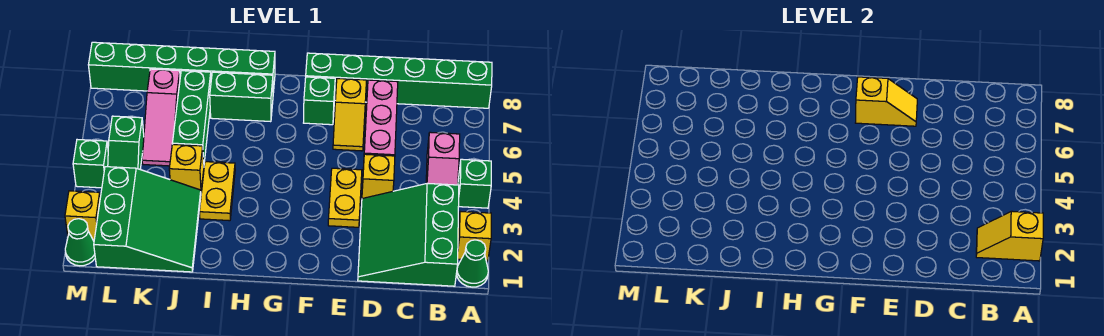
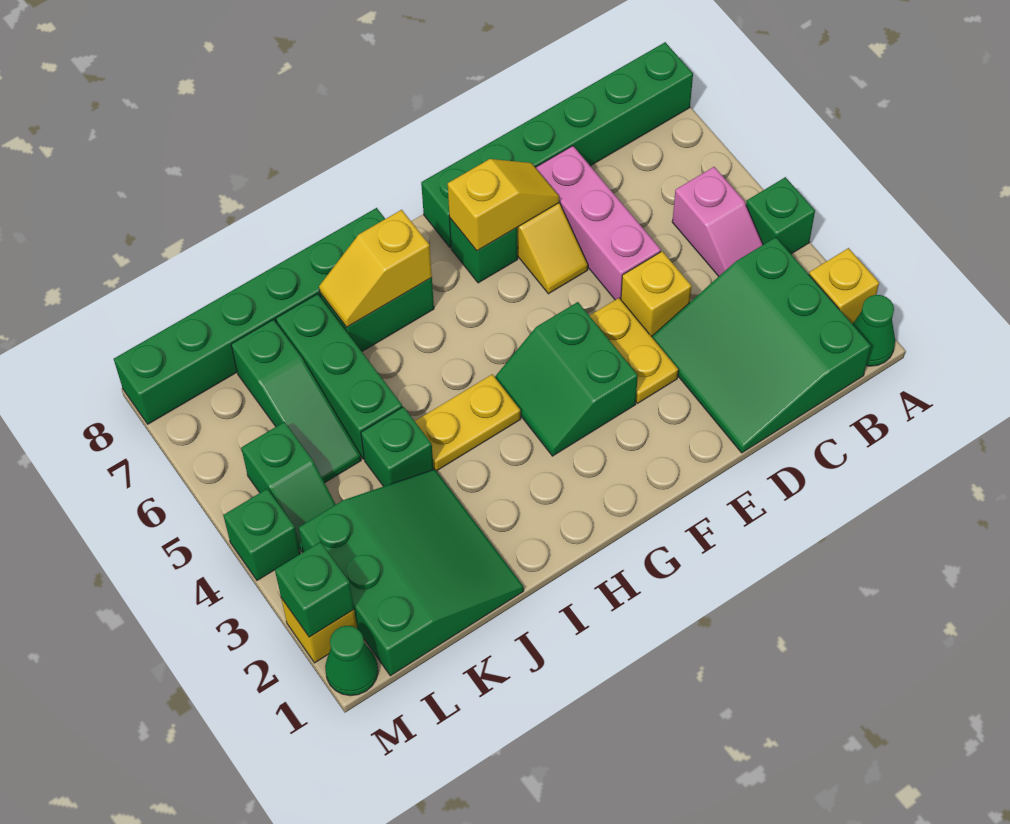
yellow 1x2 slope [976,211,1043,261] -> yellow 1x2 slope moved to [319,210,432,327]
none -> green 2x2 slope [495,302,638,456]
yellow 1x2 plate [200,162,235,221] -> yellow 1x2 plate turned to [415,374,521,471]
yellow 1x1 brick [169,144,204,190] -> green 1x1 brick [361,407,434,486]
pink 1x3 slope [142,69,180,166] -> green 1x3 slope [231,320,361,483]
none -> green 1x1 brick [275,542,354,637]

